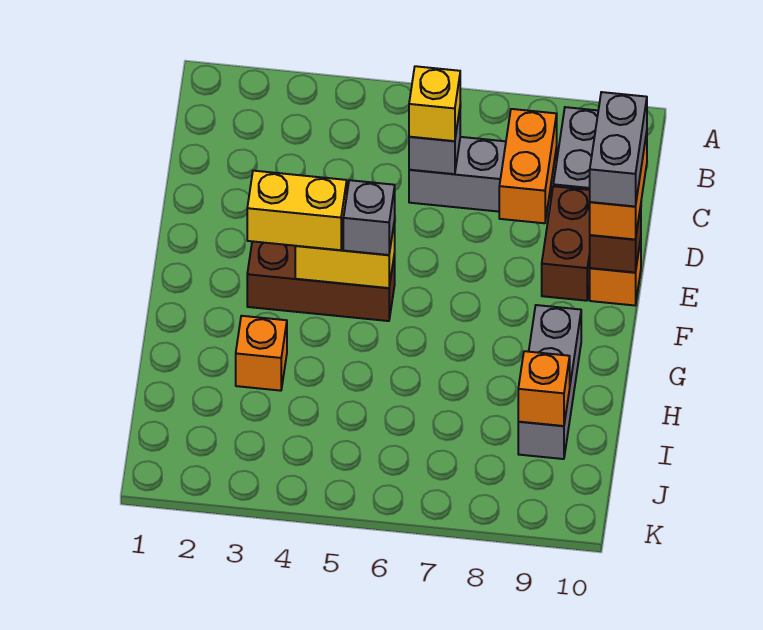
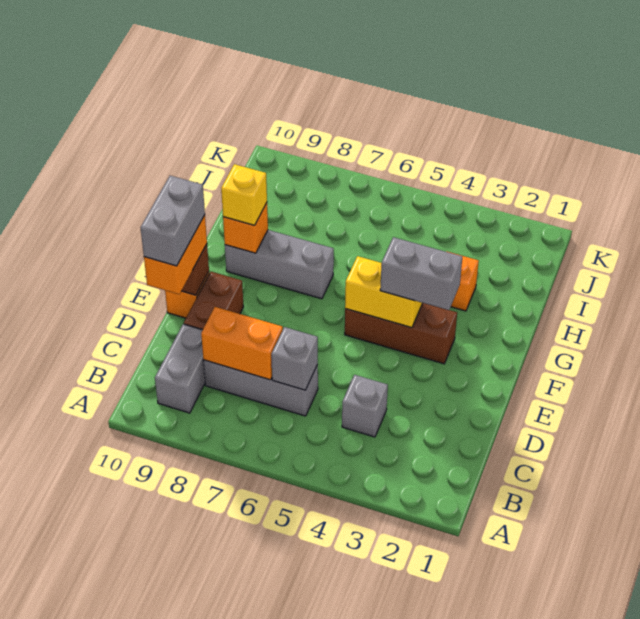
yellow 1x1 brick [409,66,460,141] -> yellow 1x1 brick moved to [221,164,267,225]
orange 1x2 brick [499,109,557,223] -> orange 1x2 brick turned to [201,307,283,380]
yellow 1x2 brick [247,171,347,250] -> grey 1x2 brick [380,237,462,310]
grey 1x1 brick [343,180,395,255] -> grey 1x1 brick moved to [342,375,388,437]
grey 1x3 brick [518,305,581,459] -> grey 1x3 brick turned to [225,230,334,299]
orange 1x1 brick [518,351,570,426] -> orange 1x1 brick moved to [223,203,268,253]

